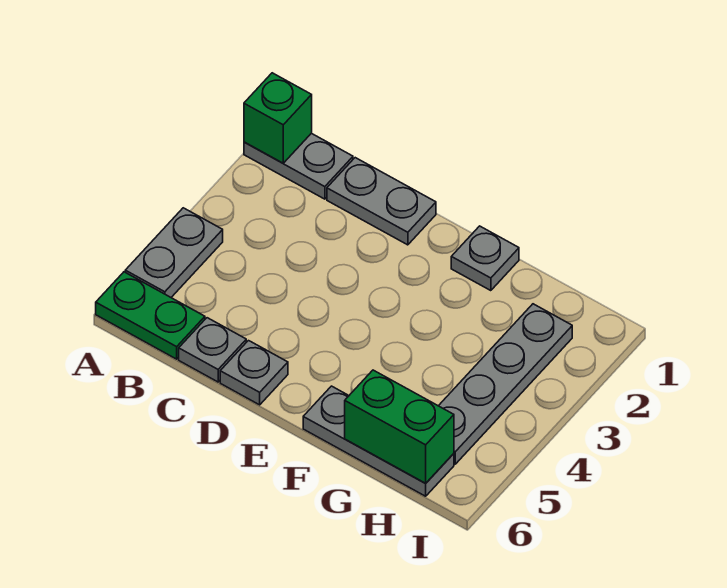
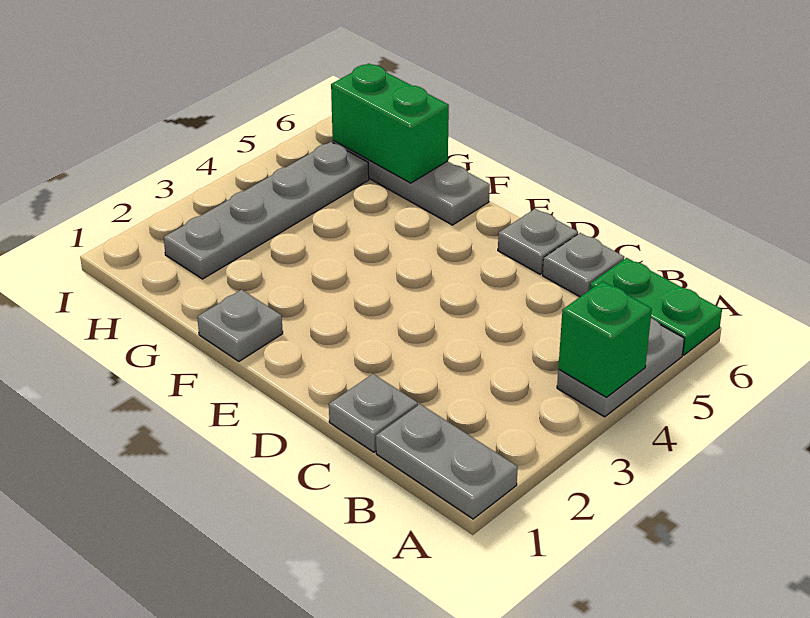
green 1x1 brick [244,73,312,163] -> green 1x1 brick moved to [558,281,652,397]
grey 1x2 plate [327,158,436,245] -> grey 1x1 plate [329,374,418,452]

